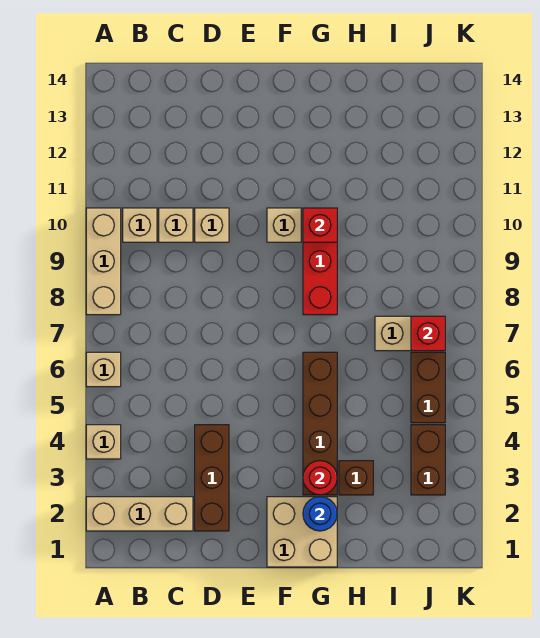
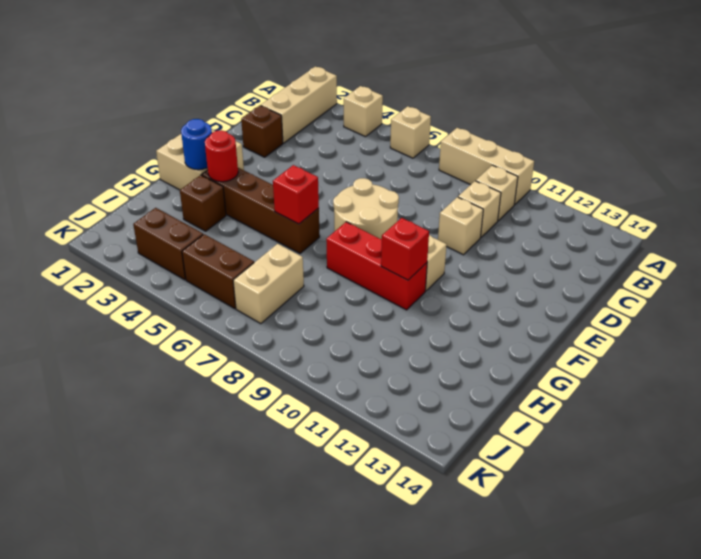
brown 1x3 brick [195,425,229,531] -> brown 1x1 brick [241,106,283,157]
none -> tan 2x2 round brick [333,178,399,239]
red 1x1 brick [411,316,445,351] -> red 1x1 brick moved to [273,165,319,224]

